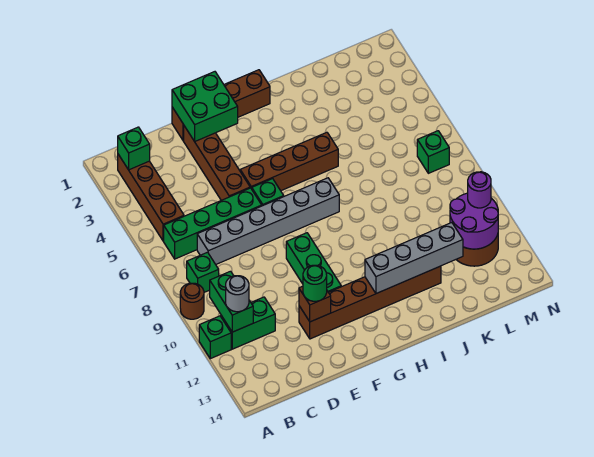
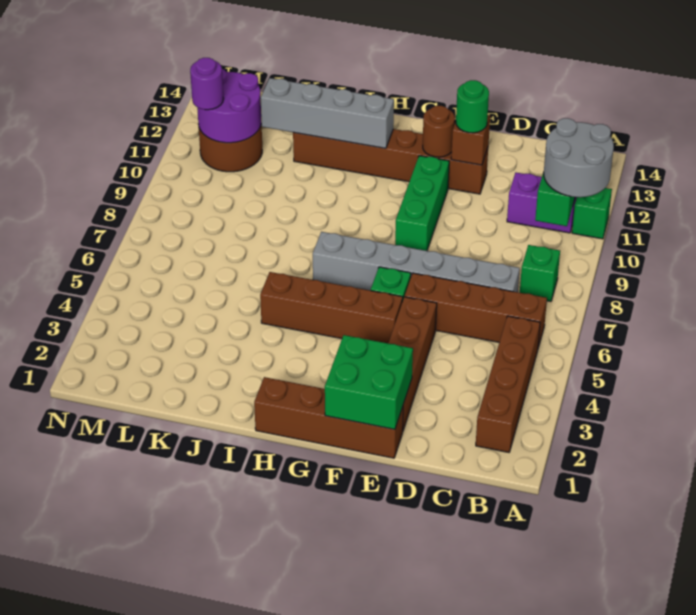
brown 1x1 round brick [180,283,204,319] -> brown 1x1 round brick moved to [423,106,455,157]
green 1x1 brick [118,127,150,170] -> none
green 1x4 brick [164,188,262,259] -> brown 1x4 brick [405,273,547,348]
green 1x2 brick [221,297,275,349] -> purple 1x2 brick [507,173,577,233]
grey 1x1 round brick [226,276,249,312] -> grey 2x2 round brick [544,118,614,197]
green 1x1 brick [417,131,449,173] -> none

